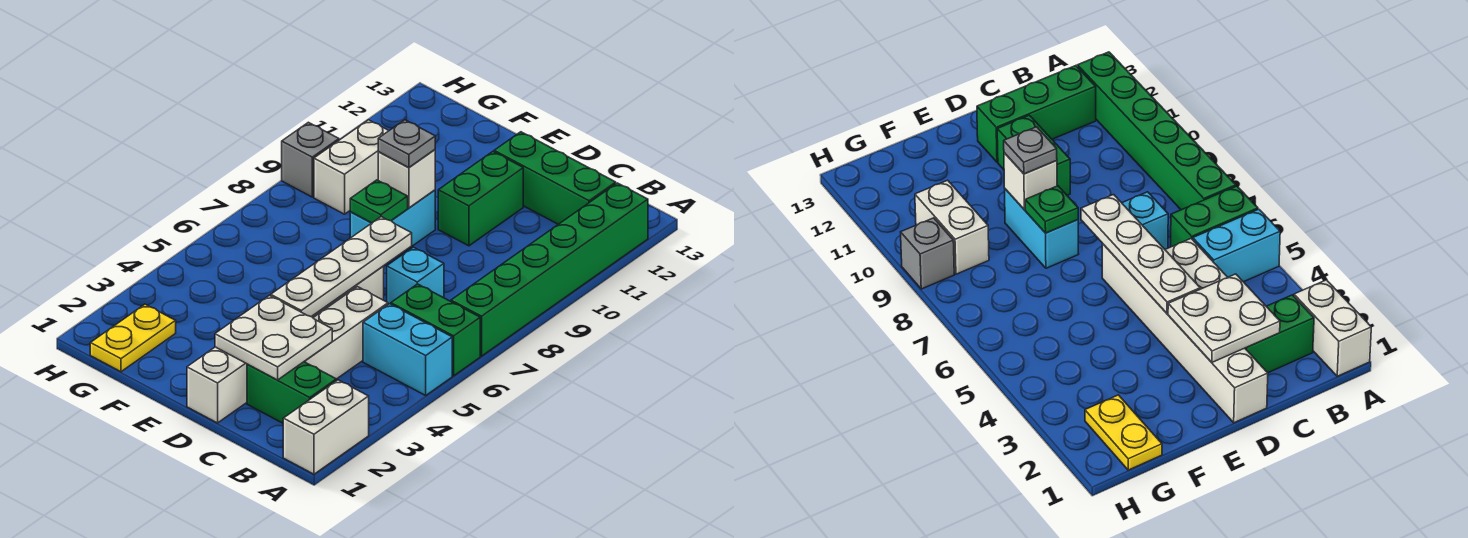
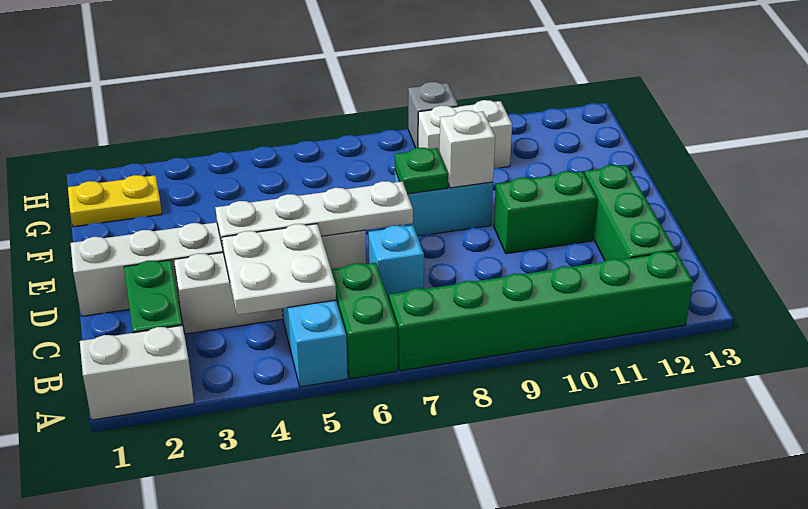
white 2x2 plate [215,295,332,380] -> white 2x2 plate moved to [222,224,336,315]
grey 1x1 plate [378,120,435,168] -> none

